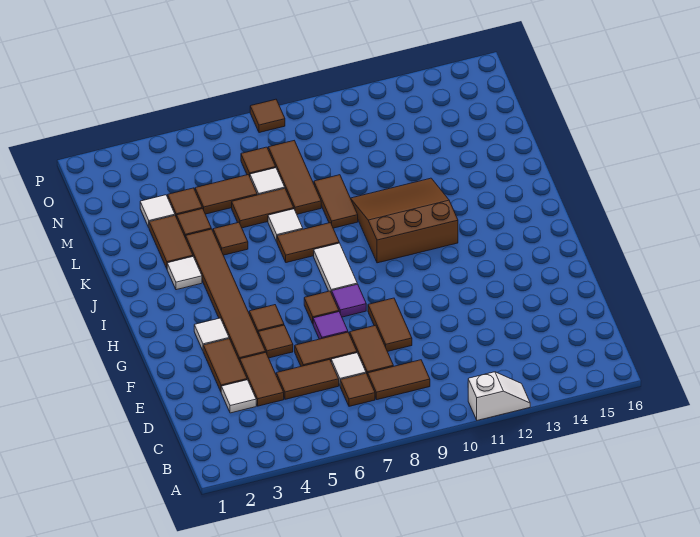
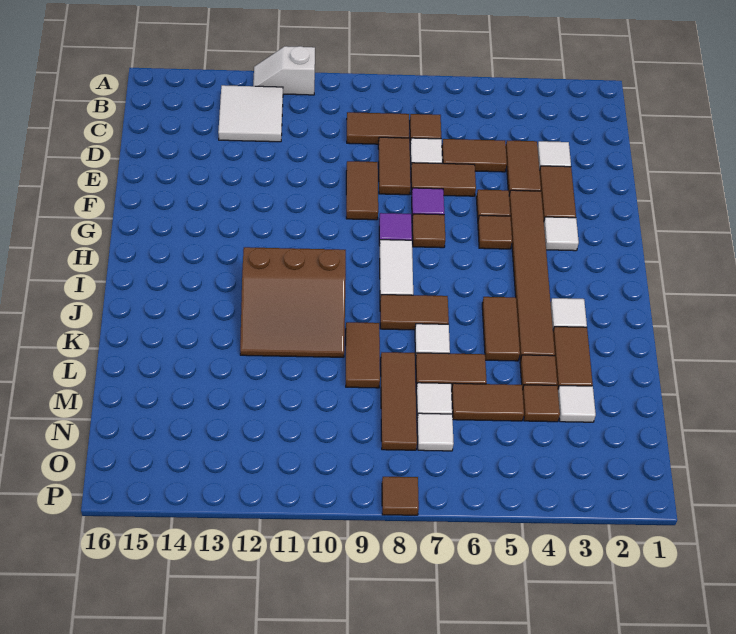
none -> white 2x2 tile [218,85,283,142]
brown 1x1 tile [213,222,248,255] -> brown 1x2 tile [482,297,520,361]
brown 1x1 tile [241,147,276,176] -> white 1x1 tile [417,413,454,451]

